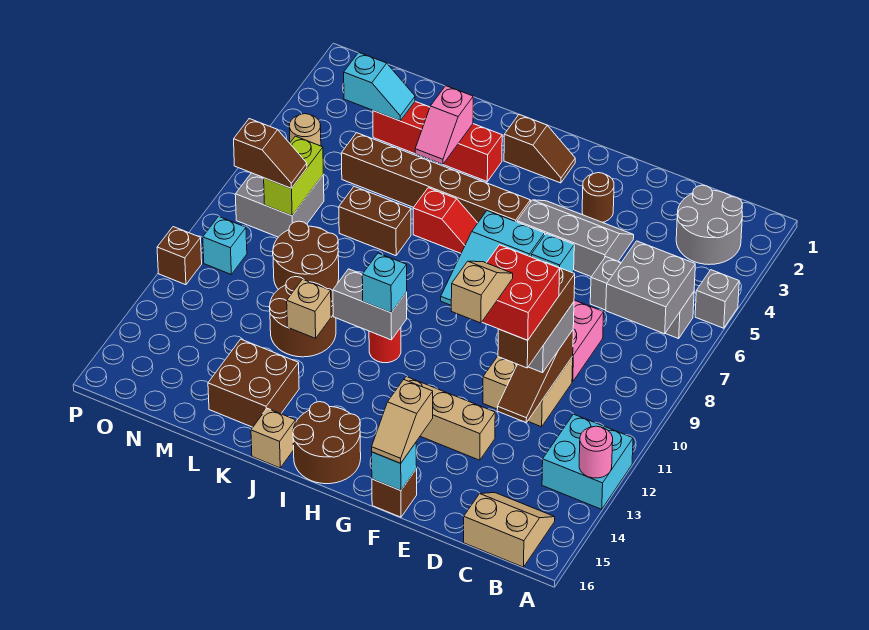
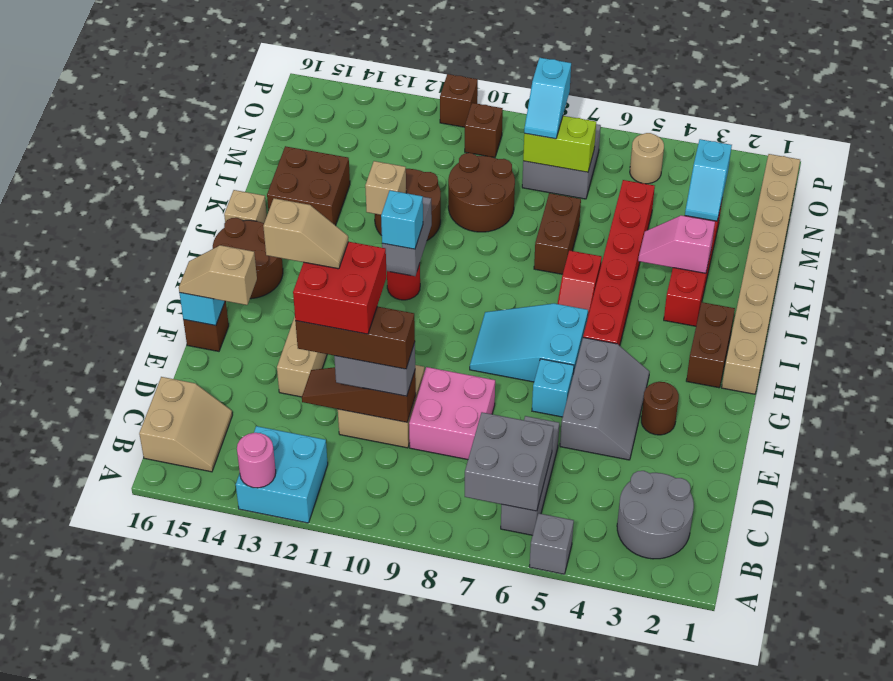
none -> tan 1x8 brick [722,154,800,394]
brown 1x2 slope [504,115,575,183] -> brown 1x2 brick [686,302,735,388]
brown 1x6 brick [341,133,530,223] -> red 1x6 brick [583,180,655,346]
brown 1x2 slope [234,119,307,188] -> cyan 1x2 slope [524,58,571,139]
cyan 1x1 brick [203,217,247,274] -> brown 1x1 brick [465,103,503,158]

